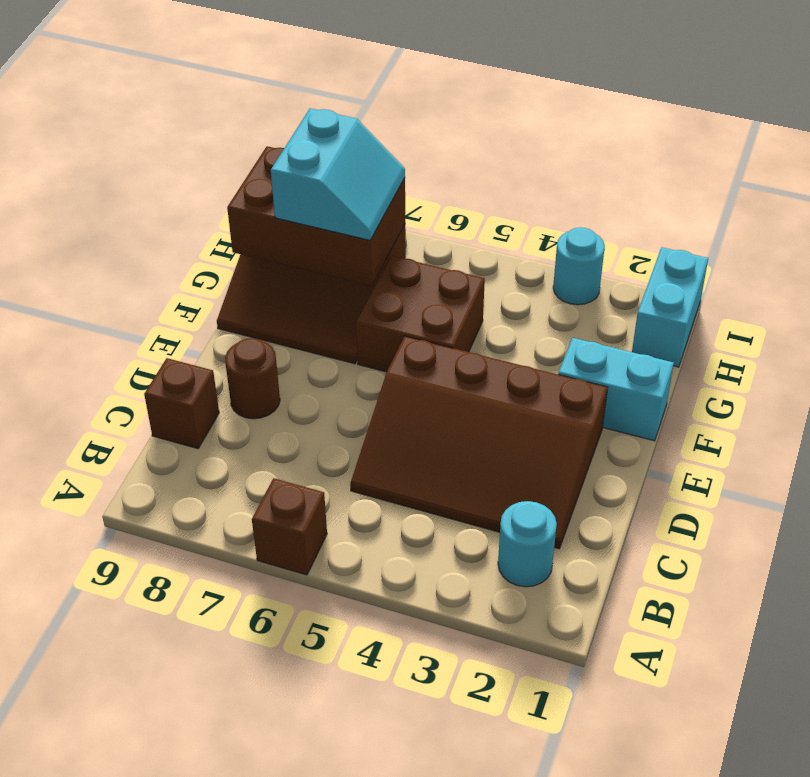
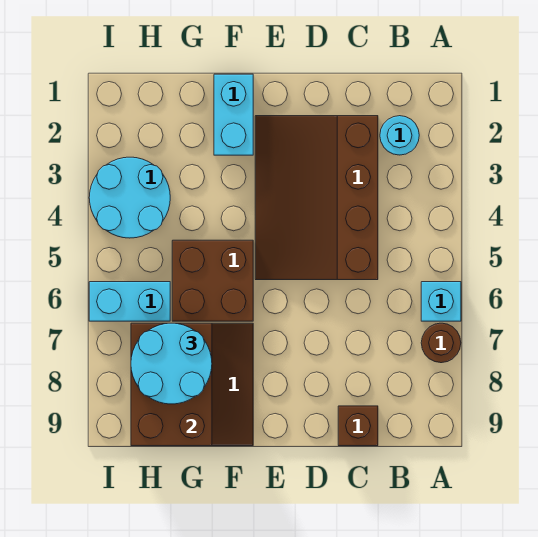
brown 1x1 brick [252,478,327,575] -> cyan 1x1 brick [421,282,461,321]
brown 3x4 slope [350,336,608,549] -> brown 3x4 slope turned to [255,116,378,280]
brown 1x1 round brick [225,338,280,419] -> brown 1x1 round brick moved to [421,323,461,363]
cyan 2x2 slope [271,108,405,240] -> cyan 2x2 round brick [131,323,212,404]
cyan 1x2 brick [632,247,708,367] -> cyan 1x2 brick moved to [89,282,170,321]
cyan 1x1 round brick [553,227,605,305] -> cyan 2x2 round brick [89,157,170,238]

